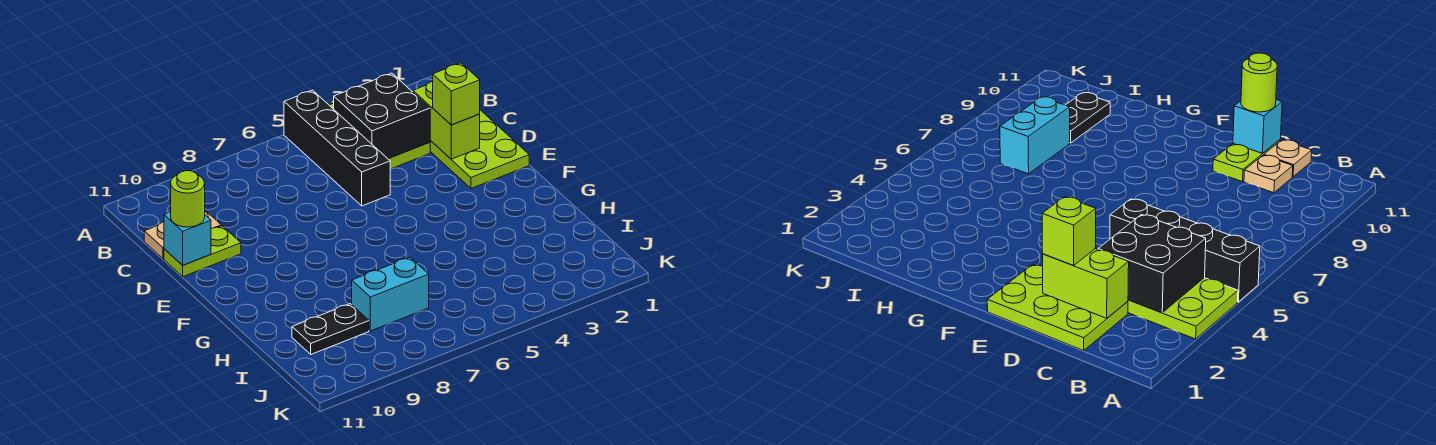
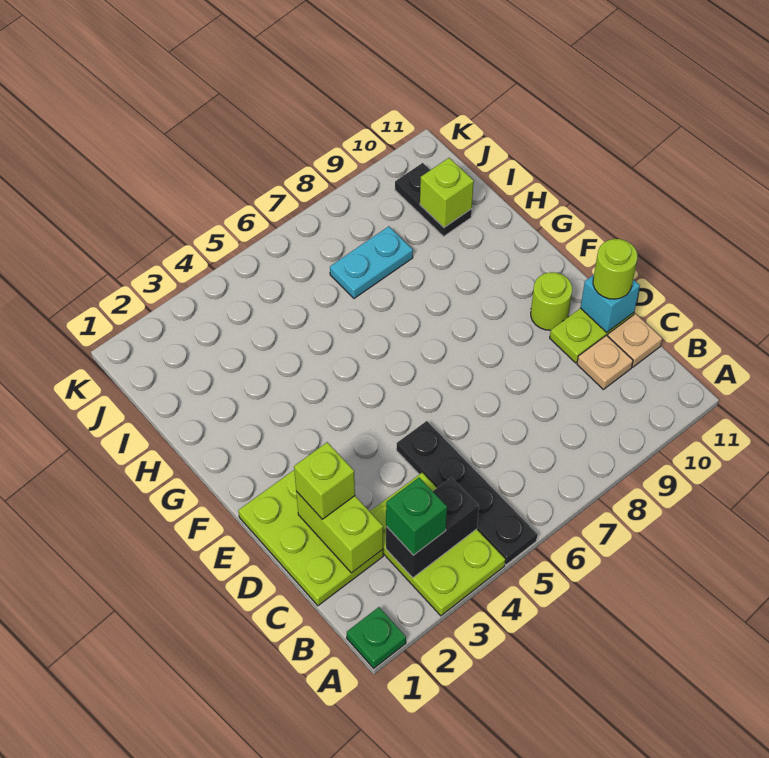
none -> green 1x1 plate [347,607,406,668]
black 1x4 brick [284,90,390,206] -> black 1x4 plate [396,421,537,565]
black 2x2 brick [334,73,430,159] -> black 1x2 brick [386,477,479,578]
none -> green 1x1 brick [386,478,447,555]
none -> lime 1x1 round brick [531,272,572,330]
cyan 1x2 brick [352,257,429,331] -> cyan 1x2 plate [330,226,413,298]
black 1x2 plate [292,304,369,354] -> black 1x2 plate turned to [395,163,472,236]
none -> lime 1x1 brick [420,158,474,227]

